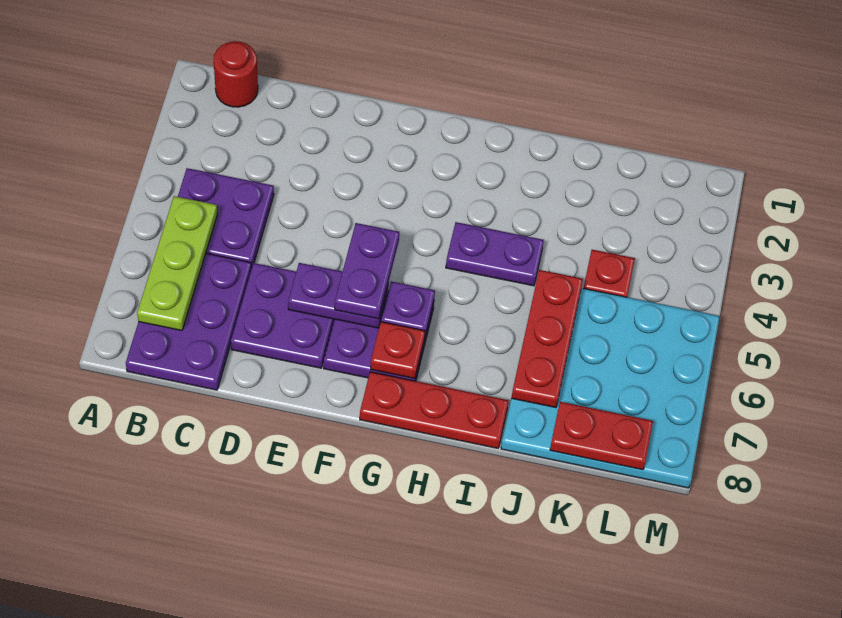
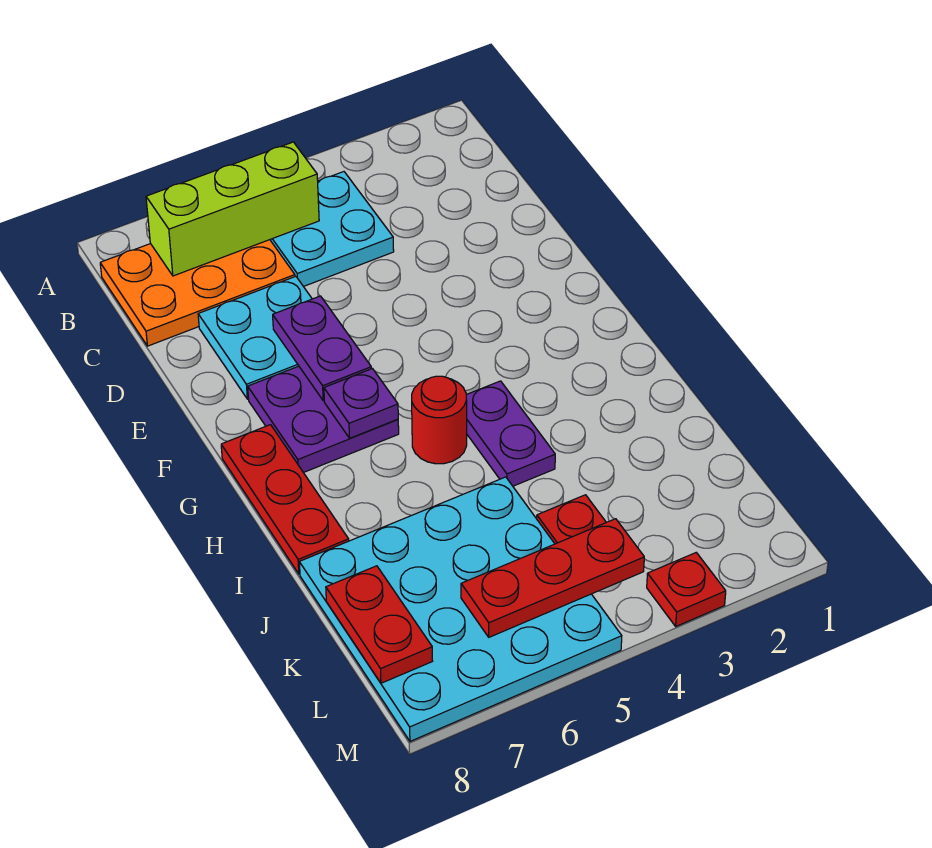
red 1x1 round brick [214,41,258,107] -> red 1x1 round brick moved to [412,376,467,464]
purple 2x2 plate [178,168,274,267] -> cyan 2x2 plate [270,172,394,287]
lime 1x3 plate [137,196,217,331] -> lime 1x3 brick [146,142,319,276]
purple 2x3 plate [126,253,252,390] -> orange 2x3 plate [100,240,295,346]
purple 2x2 plate [231,263,335,368] -> cyan 2x2 plate [198,276,312,399]
purple 1x2 plate [335,223,399,319] -> none
red 1x1 plate [371,322,425,379] -> red 1x1 plate moved to [647,553,726,626]
red 1x3 plate [512,270,583,408] -> red 1x3 plate moved to [461,519,644,637]

